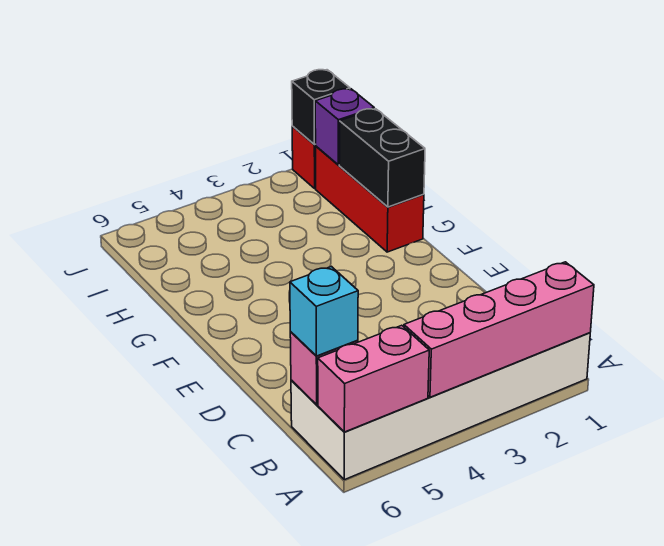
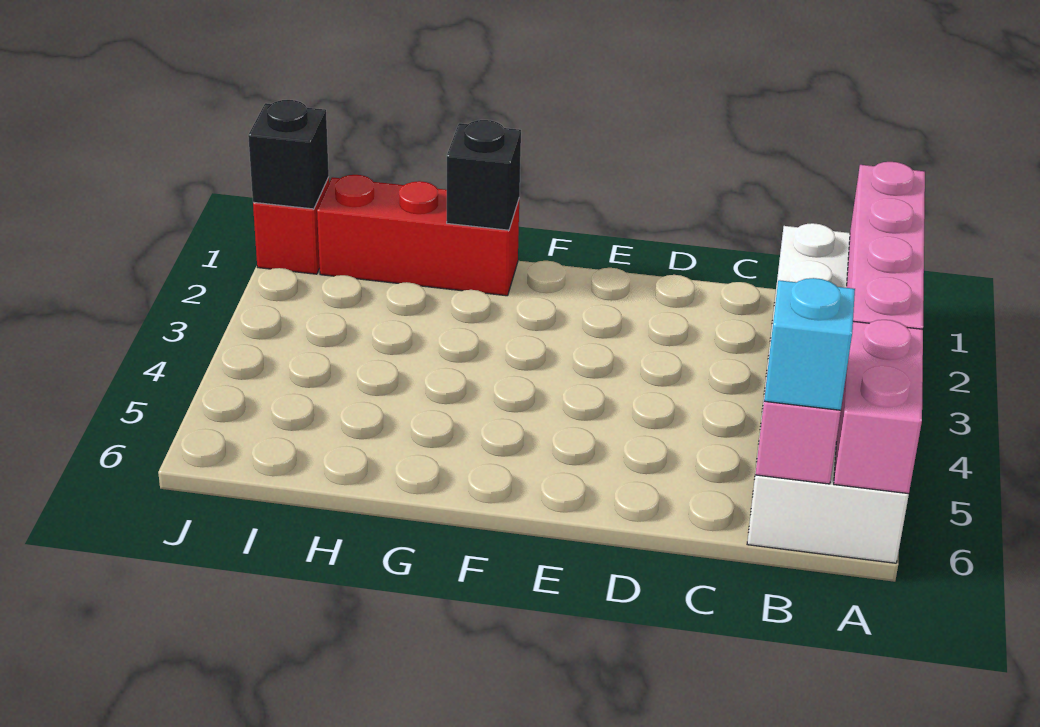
black 1x2 brick [339,109,425,207] -> black 1x1 brick [447,120,521,230]
purple 1x1 brick [315,89,374,165] -> none

